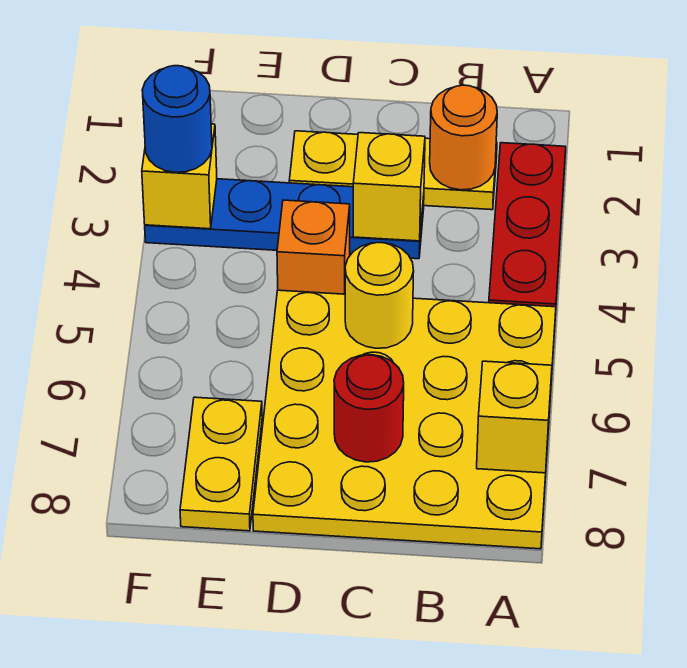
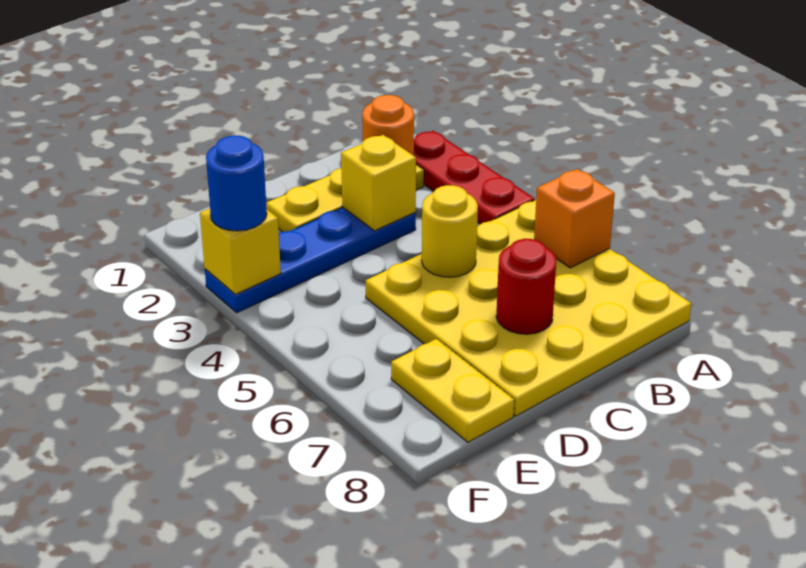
yellow 1x1 brick [477,361,552,473] -> none
orange 1x1 brick [277,200,350,294] -> orange 1x1 brick moved to [534,169,615,268]

